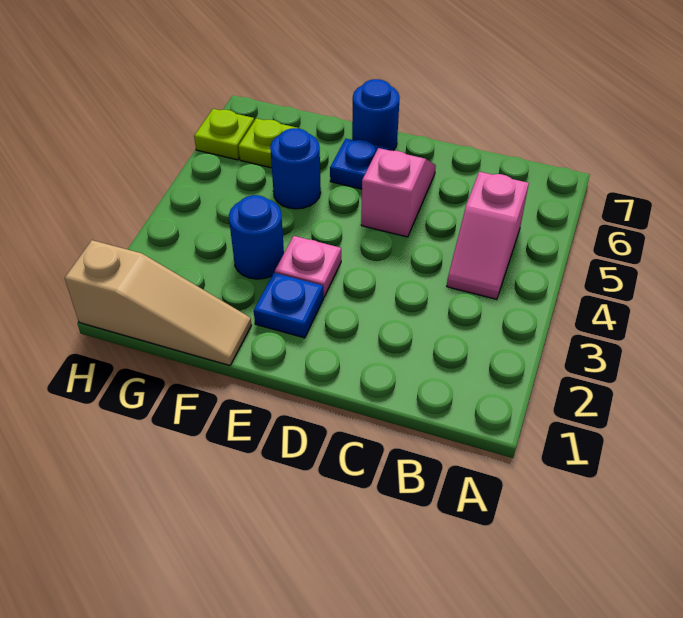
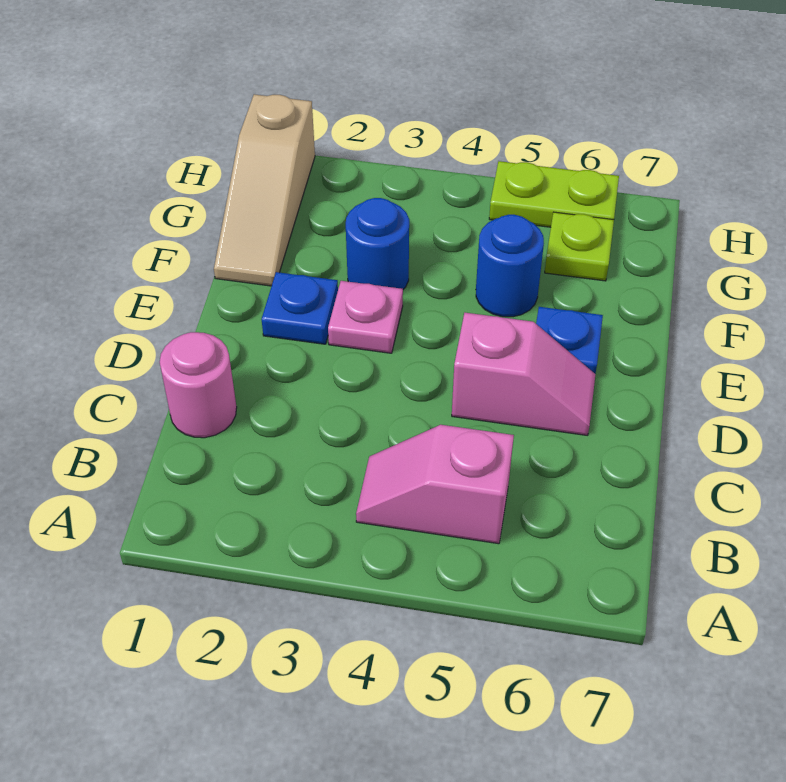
none -> pink 1x1 round brick [160,332,237,438]
blue 1x1 round brick [352,79,400,151] -> none
lime 1x1 plate [194,109,254,160] -> lime 1x2 plate [489,161,619,227]

